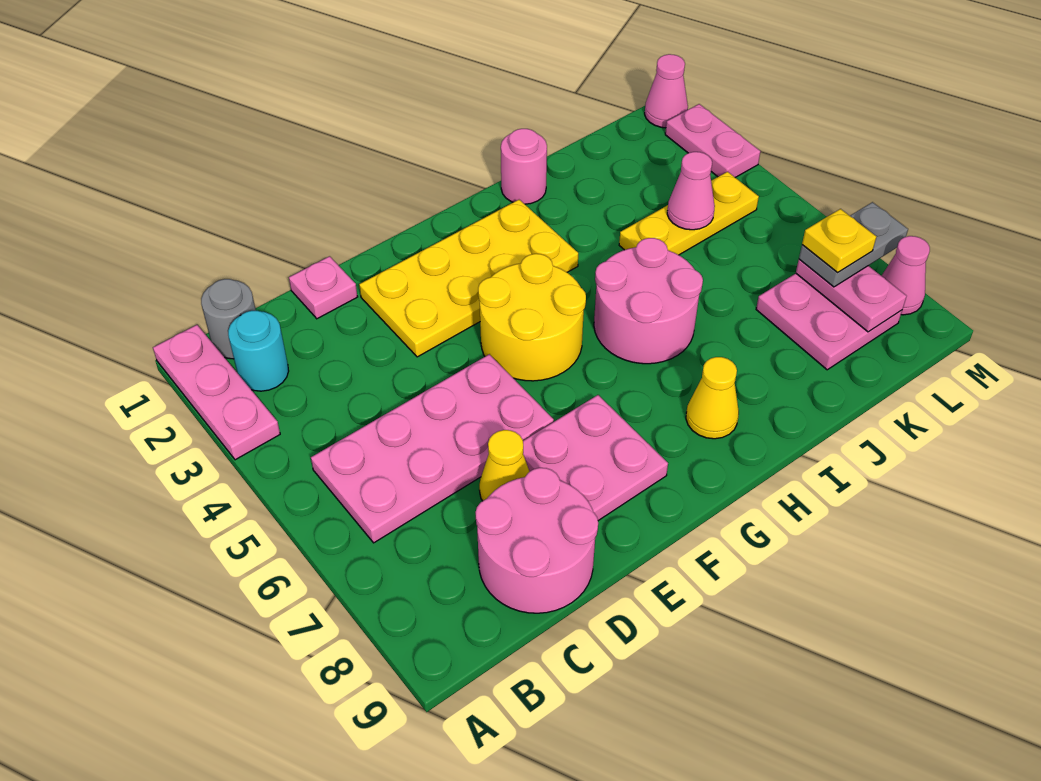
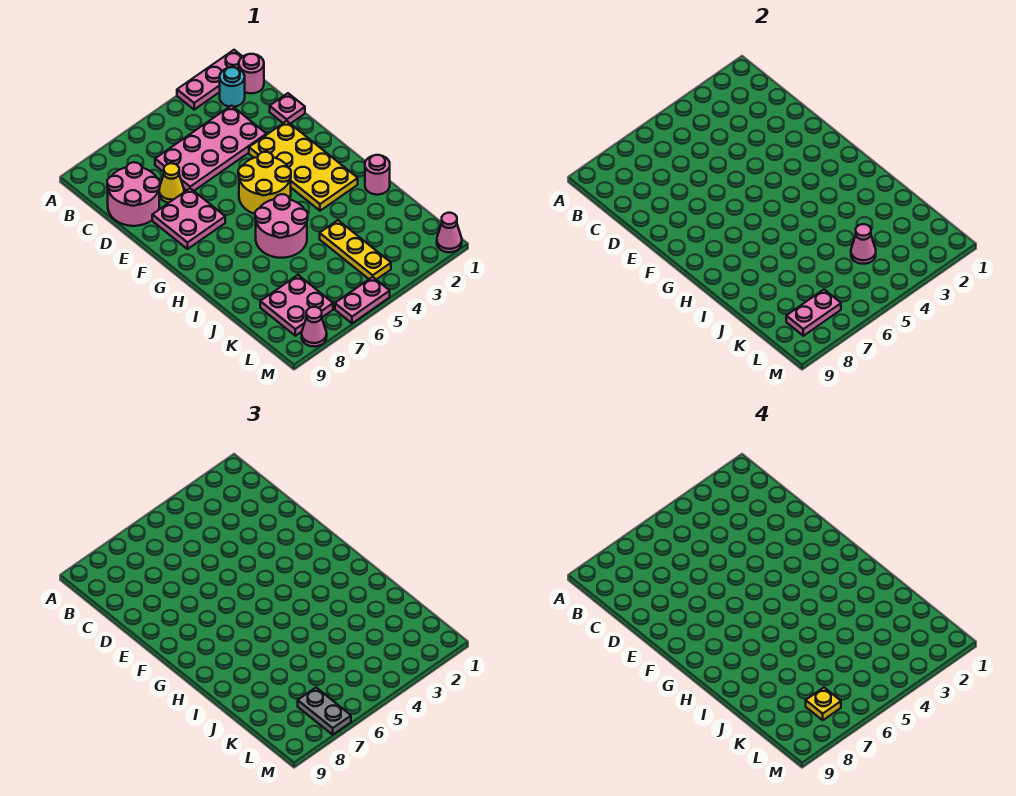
grey 1x1 round brick [201,279,256,359] -> pink 1x1 round brick [239,54,264,93]
pink 2x4 plate [311,354,554,543] -> pink 2x4 plate turned to [155,106,267,191]
yellow 1x1 cone [686,357,739,439] -> none
pink 1x2 plate [665,104,760,178] -> pink 1x2 plate moved to [335,277,390,323]

